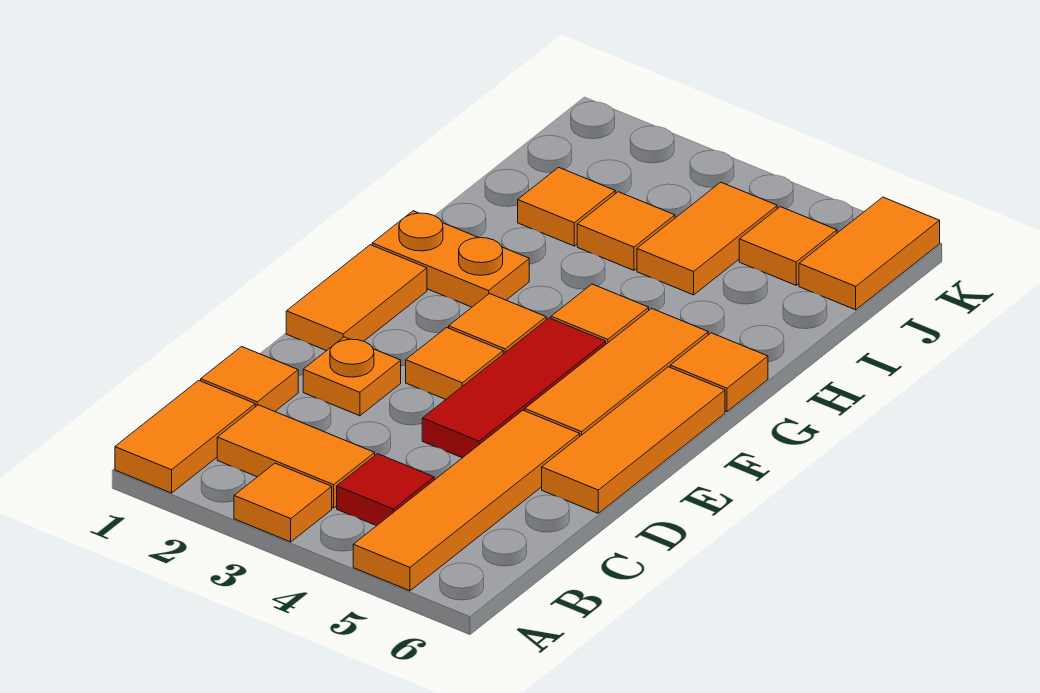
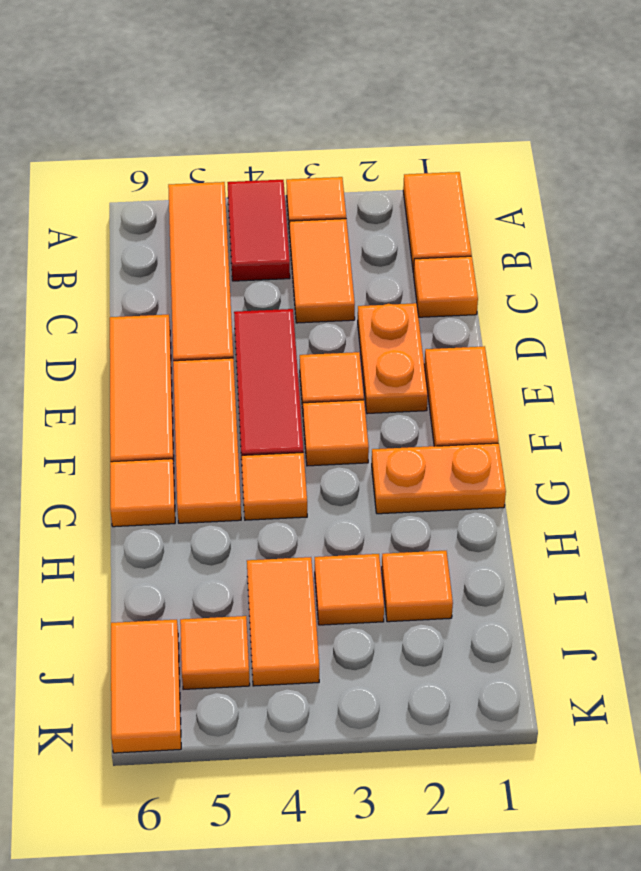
orange 1x2 tile [217,405,375,508] -> orange 1x2 tile turned to [290,219,355,323]
red 1x1 tile [337,454,434,526] -> red 1x2 tile [227,180,290,281]
orange 1x1 plate [303,337,401,416] -> orange 1x2 plate [358,303,428,414]

